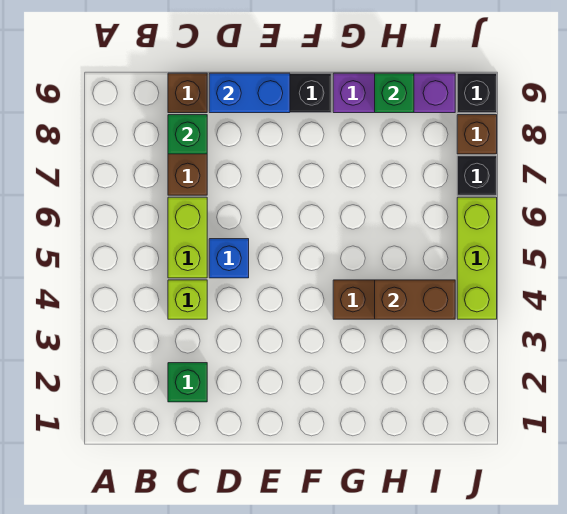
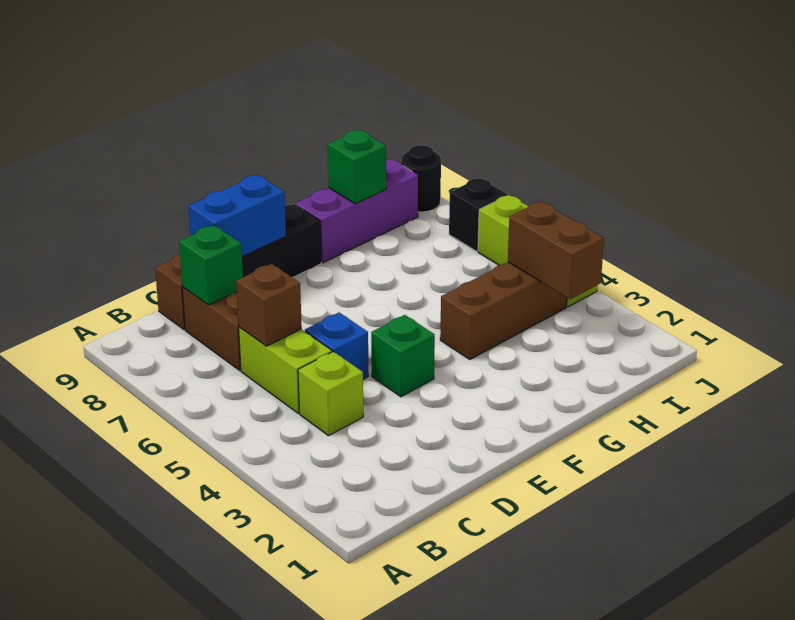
green 1x1 brick [168,363,207,402] -> green 1x1 brick moved to [371,315,435,397]
brown 1x2 brick [375,280,455,319] -> brown 1x2 brick turned to [508,201,604,299]
brown 1x1 brick [457,115,497,154] -> brown 1x1 brick moved to [236,264,302,346]
black 1x1 brick [457,73,497,113] -> black 1x1 round brick [401,145,441,212]

